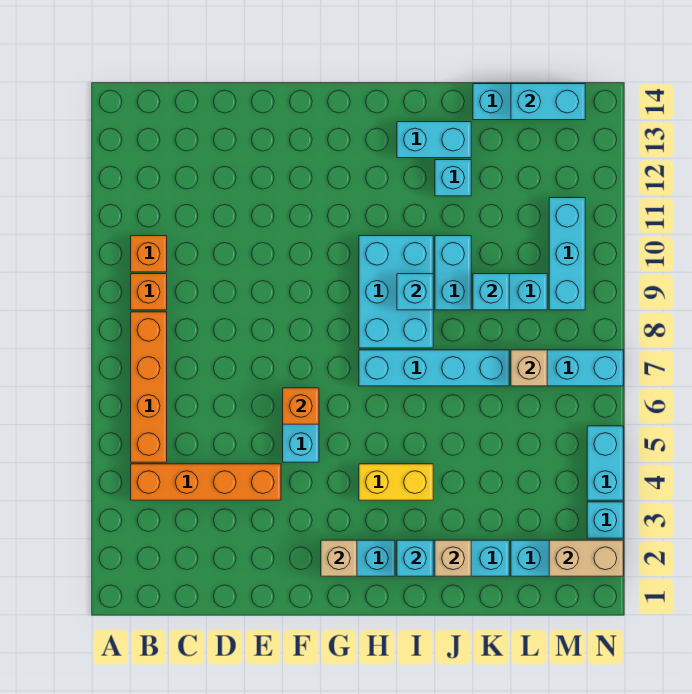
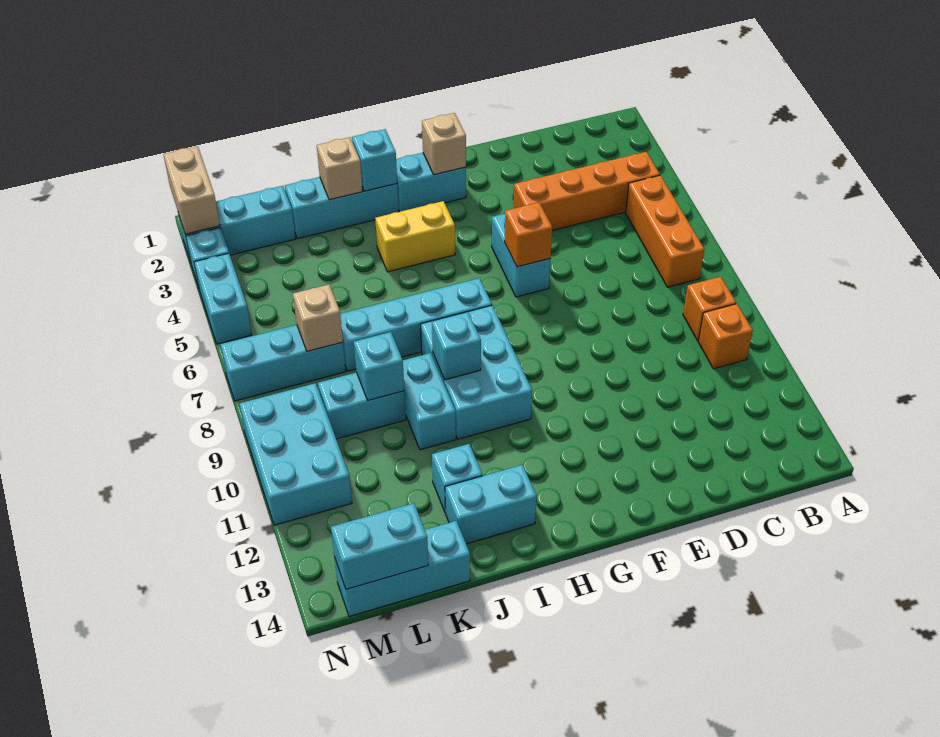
orange 1x4 brick [131,312,167,462] -> orange 1x3 brick [626,175,704,287]
tan 1x2 brick [549,540,623,576] -> tan 1x2 brick turned to [163,146,220,234]
cyan 1x3 brick [549,198,585,310] -> cyan 2x3 brick [239,383,352,525]

